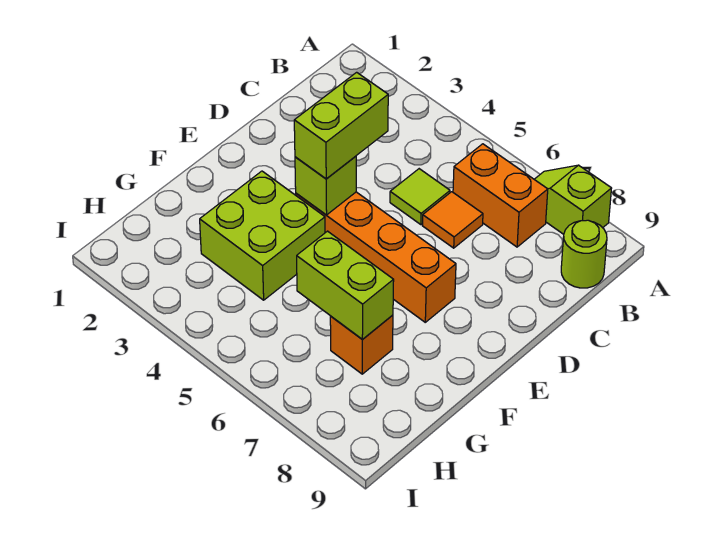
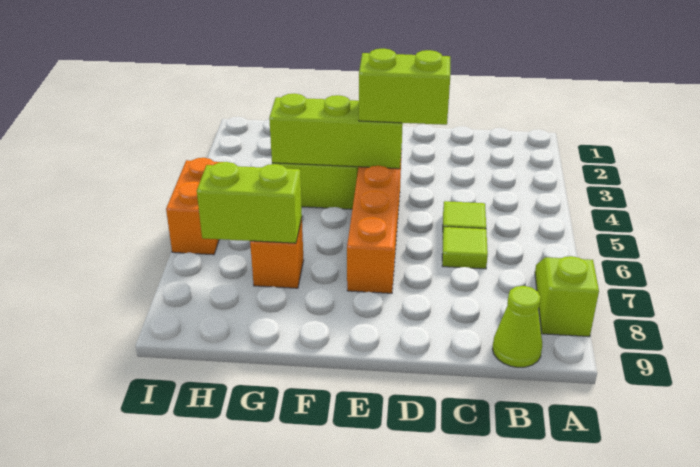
orange 1x2 brick [453,144,548,247] -> orange 1x2 brick moved to [166,158,220,255]
lime 1x1 round brick [561,220,607,288] -> lime 1x1 cone [492,286,542,367]
orange 1x1 tile [422,192,483,248] -> lime 1x1 tile [442,227,488,269]
lime 1x1 brick [295,156,356,215] -> lime 1x3 brick [269,94,403,169]
lime 1x2 brick [297,231,394,340] -> lime 1x2 brick turned to [197,162,302,243]

